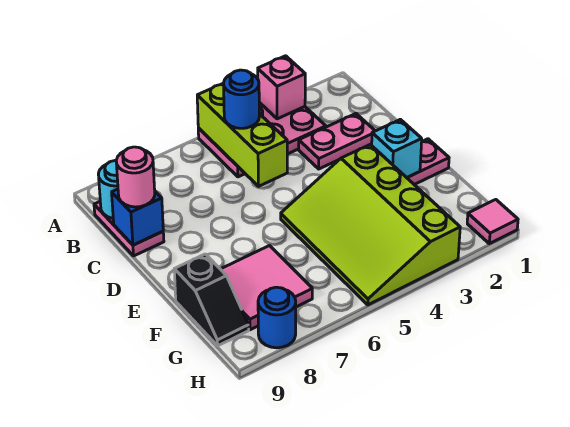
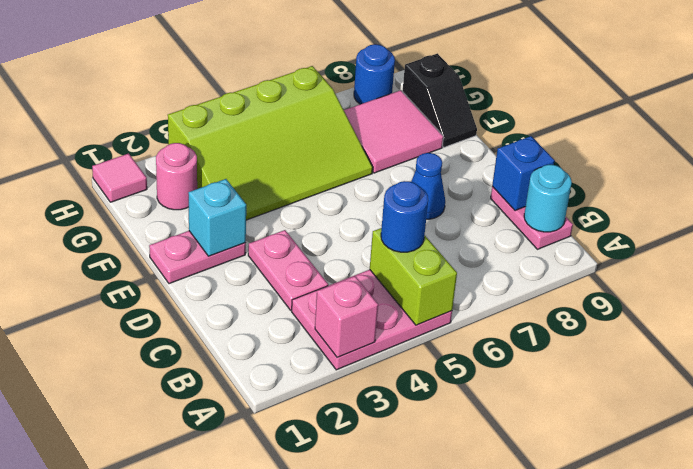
lime 1x3 brick [197,83,287,186] -> lime 1x2 brick [370,228,457,325]
pink 1x2 plate [299,113,375,169] -> pink 1x2 plate turned to [248,230,328,310]
pink 1x1 round brick [116,147,155,207] -> pink 1x1 round brick moved to [156,143,197,210]
none -> blue 1x1 cone [411,153,445,219]
lime 3x4 slope [281,145,460,305] -> lime 3x4 slope turned to [168,66,373,220]
black 1x2 slope [174,254,249,346] -> black 1x2 slope turned to [402,53,477,147]

